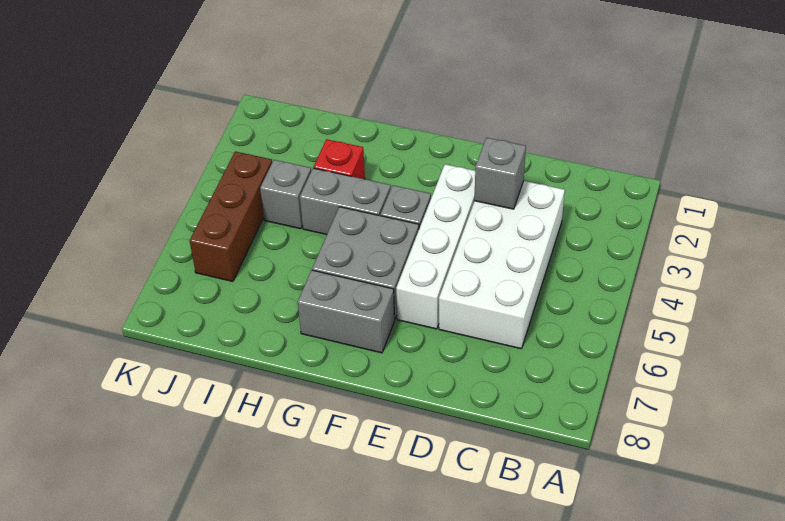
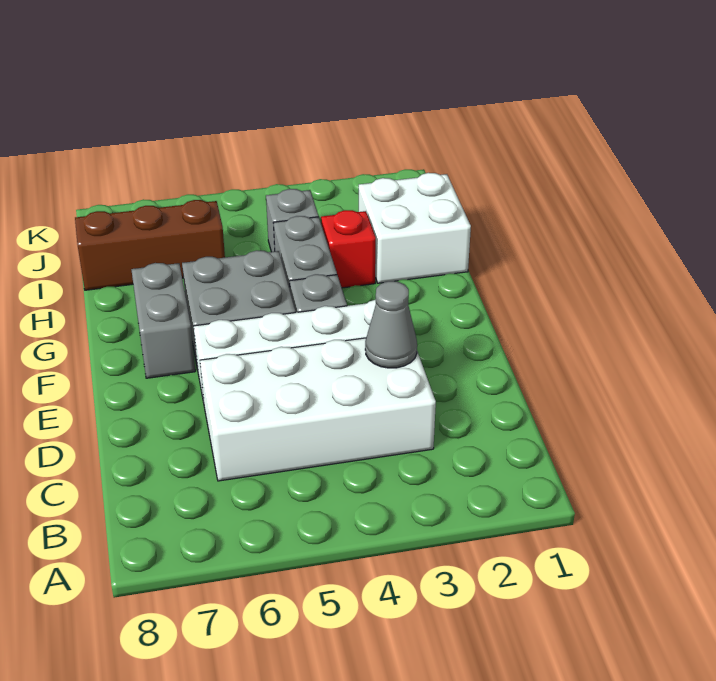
grey 1x1 brick [474,138,526,209] -> grey 1x1 cone [365,281,417,368]
none -> white 2x2 brick [359,173,471,283]
brown 1x3 brick [190,151,272,281] -> brown 1x3 brick moved to [75,200,225,290]

